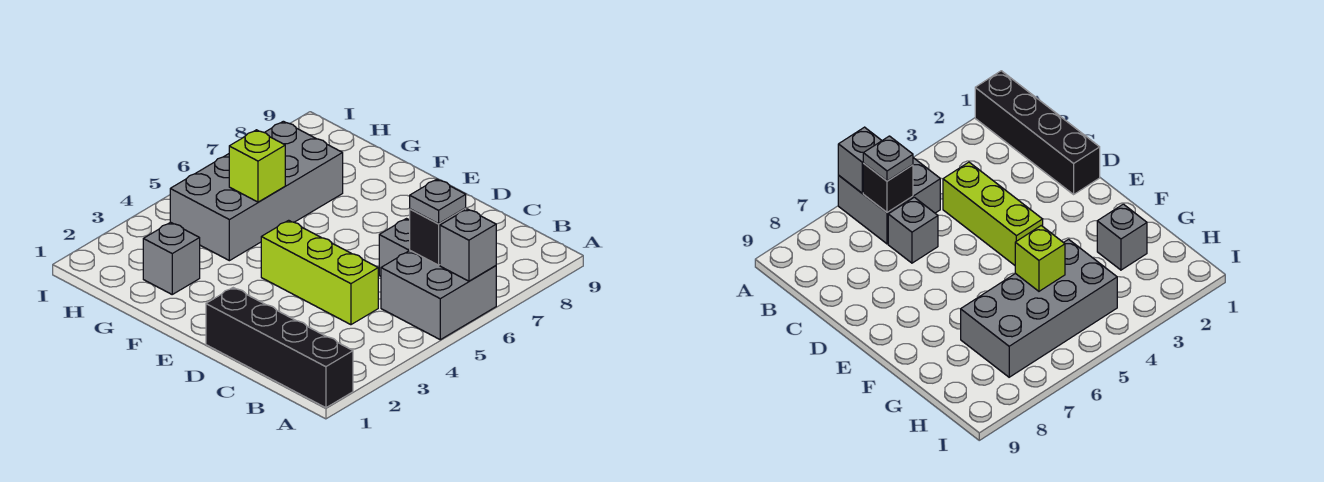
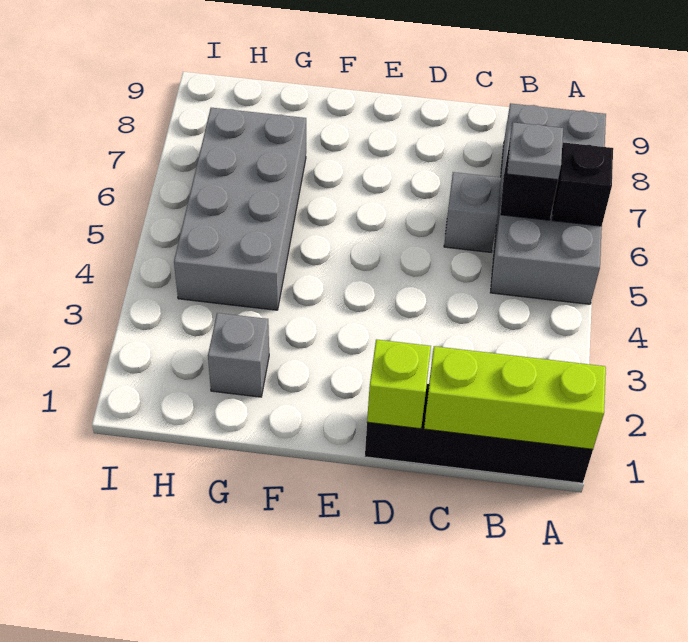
grey 2x2 brick [381,251,496,340] -> grey 2x4 brick [490,103,606,304]
grey 1x1 brick [440,209,496,281] -> black 1x1 brick [552,142,613,226]
lime 1x3 brick [261,220,378,325] -> lime 1x3 brick moved to [424,346,606,449]
lime 1x1 brick [229,130,285,202] -> lime 1x1 brick moved to [367,339,431,429]

